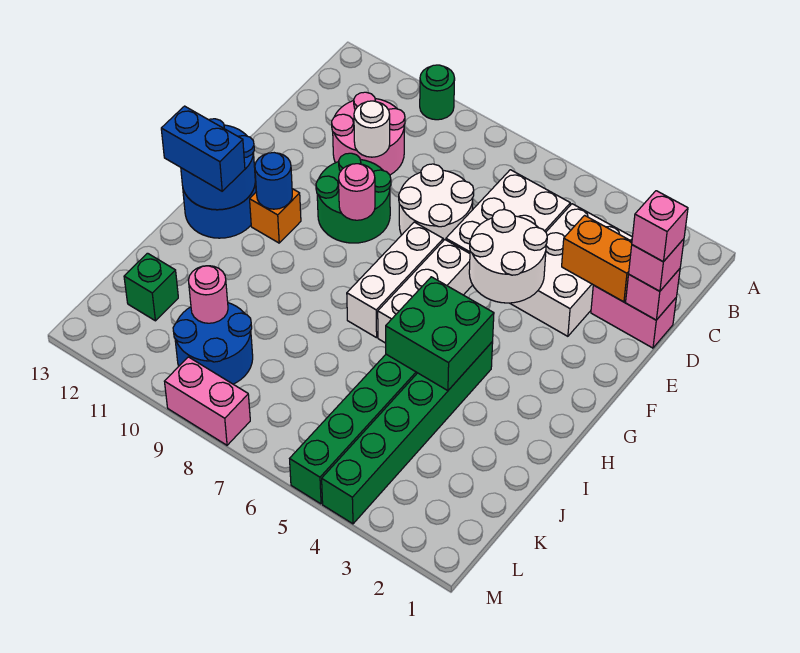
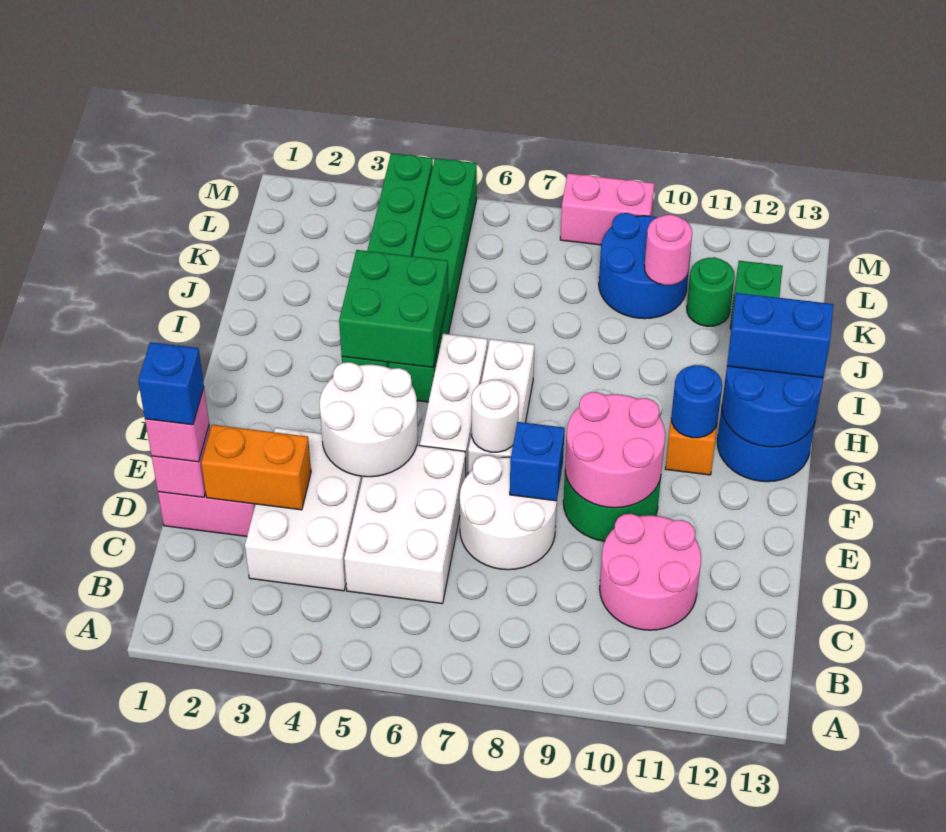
green 1x1 round brick [420,65,455,120] -> green 1x1 round brick moved to [687,257,735,326]
pink 1x1 brick [632,191,688,262] -> blue 1x1 brick [138,342,204,425]
white 1x1 round brick [354,101,390,157] -> white 1x1 round brick moved to [472,380,519,452]
none -> blue 1x1 brick [510,422,565,501]
pink 1x1 round brick [339,164,375,220] -> pink 2x2 round brick [565,392,665,508]

